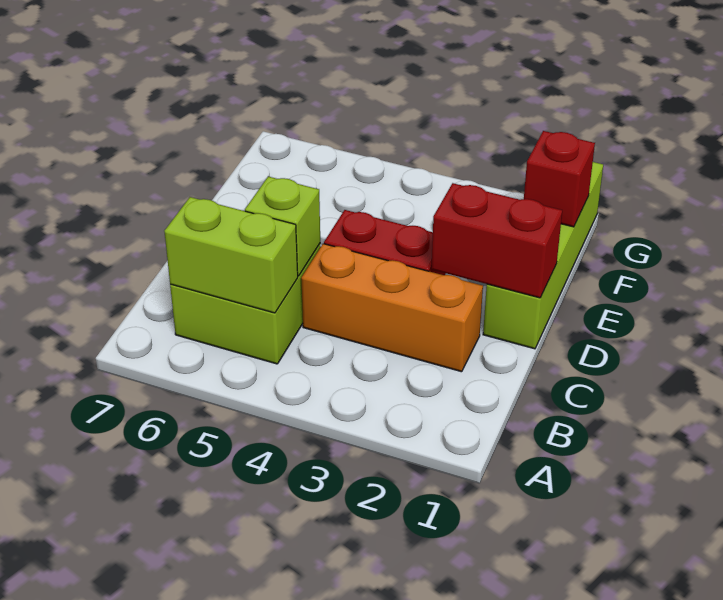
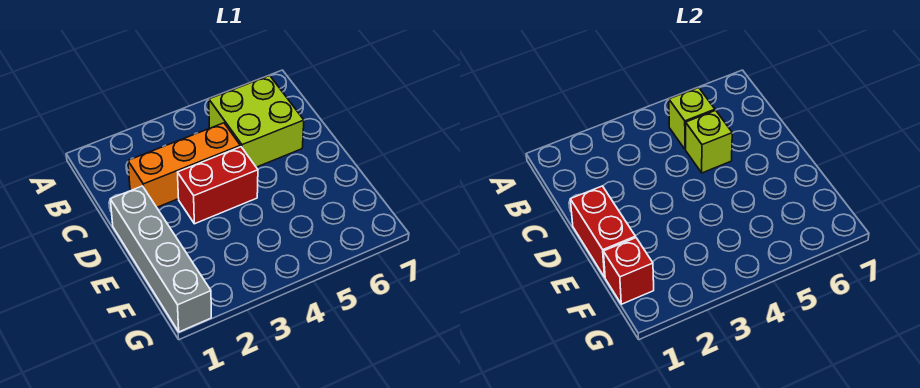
lime 1x2 brick [164,197,298,313] -> lime 1x1 brick [669,88,715,149]
lime 1x4 brick [483,162,603,349] -> grey 1x4 brick [110,186,211,332]
red 1x2 brick [431,183,562,298] -> red 1x2 brick turned to [570,186,636,277]

